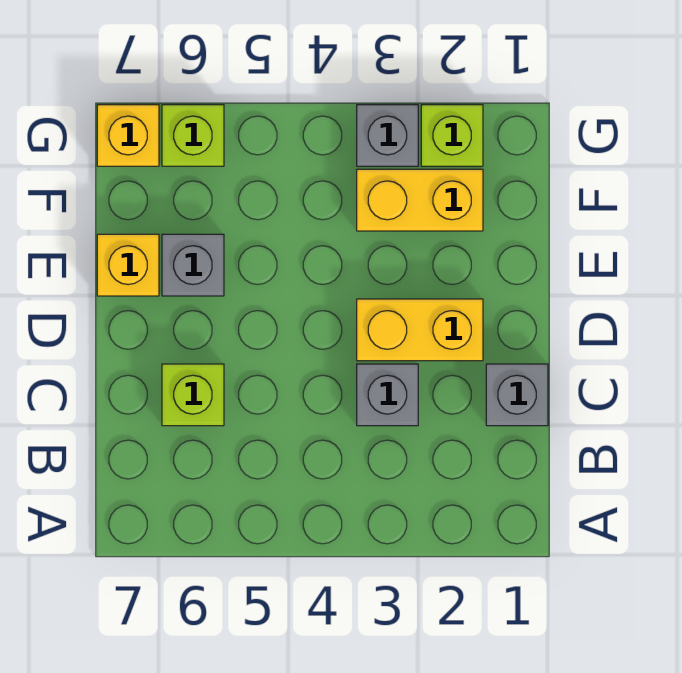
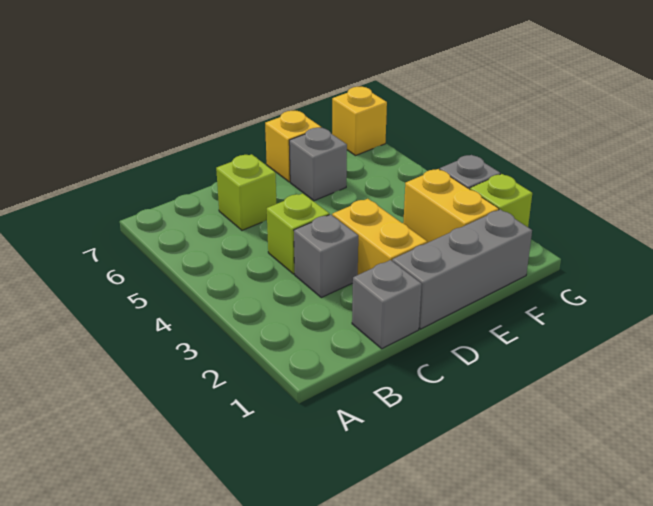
none -> grey 1x3 brick [392,209,532,329]
lime 1x1 brick [162,105,224,166] -> lime 1x1 brick moved to [267,193,329,274]

